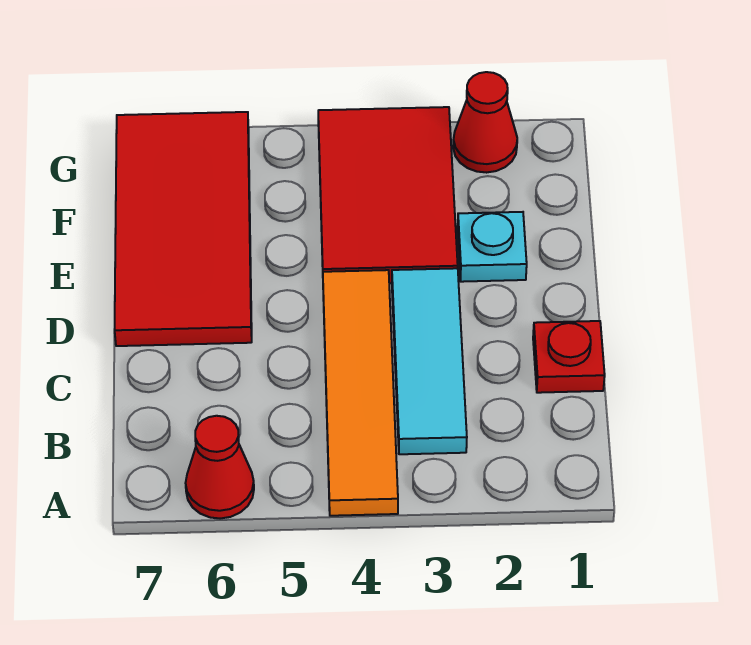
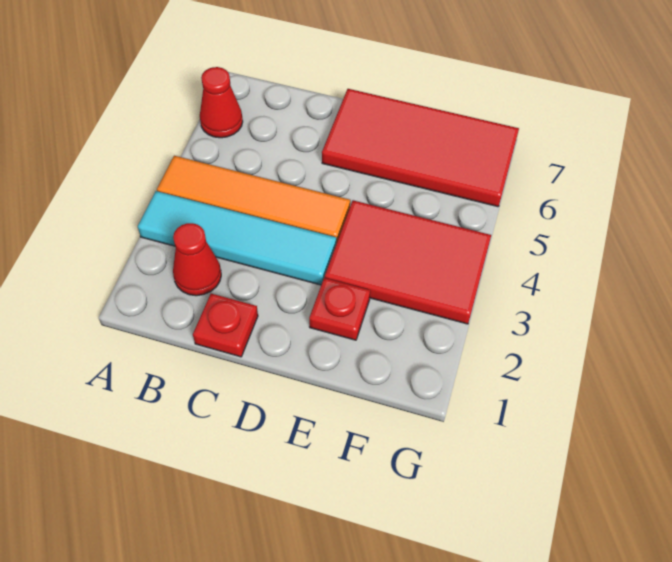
cyan 1x3 tile [392,268,467,454] -> cyan 1x4 tile [138,191,336,285]
cyan 1x1 plate [458,212,527,282] -> red 1x1 plate [309,278,370,340]
red 1x1 cone [453,72,517,173] -> red 1x1 cone moved to [173,223,221,296]

